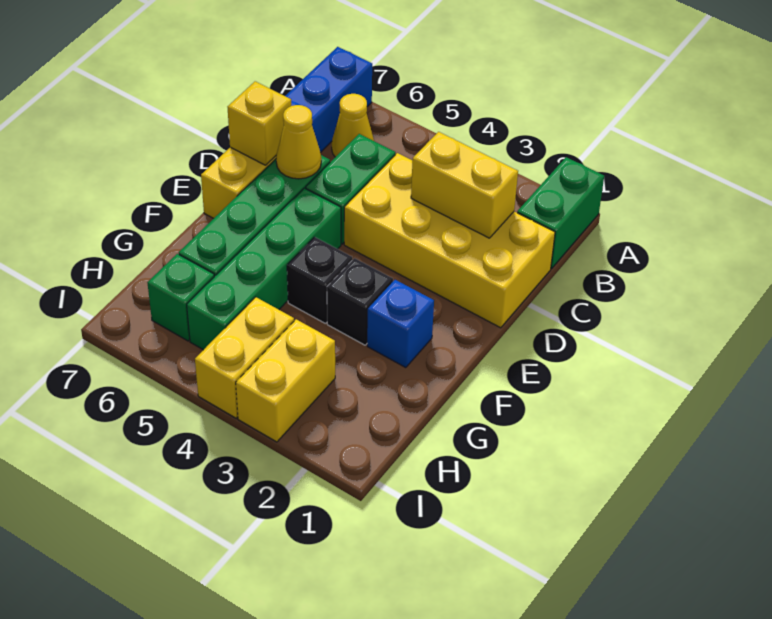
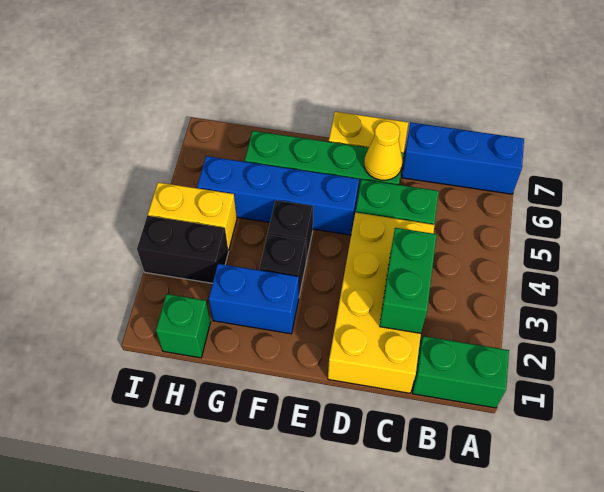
yellow 1x1 cone [332,94,374,157] -> none
yellow 1x2 brick [411,132,518,238] -> green 1x2 brick [380,228,437,333]
yellow 1x1 brick [228,81,291,165] -> none
green 1x4 brick [187,188,341,350] -> blue 1x4 brick [197,156,359,235]
blue 1x1 brick [367,280,434,368] -> blue 1x2 brick [209,264,299,334]
yellow 1x2 brick [236,319,335,442] -> black 1x2 brick [137,216,228,283]
green 1x1 brick [147,254,214,341] -> green 1x1 brick moved to [156,294,211,358]

